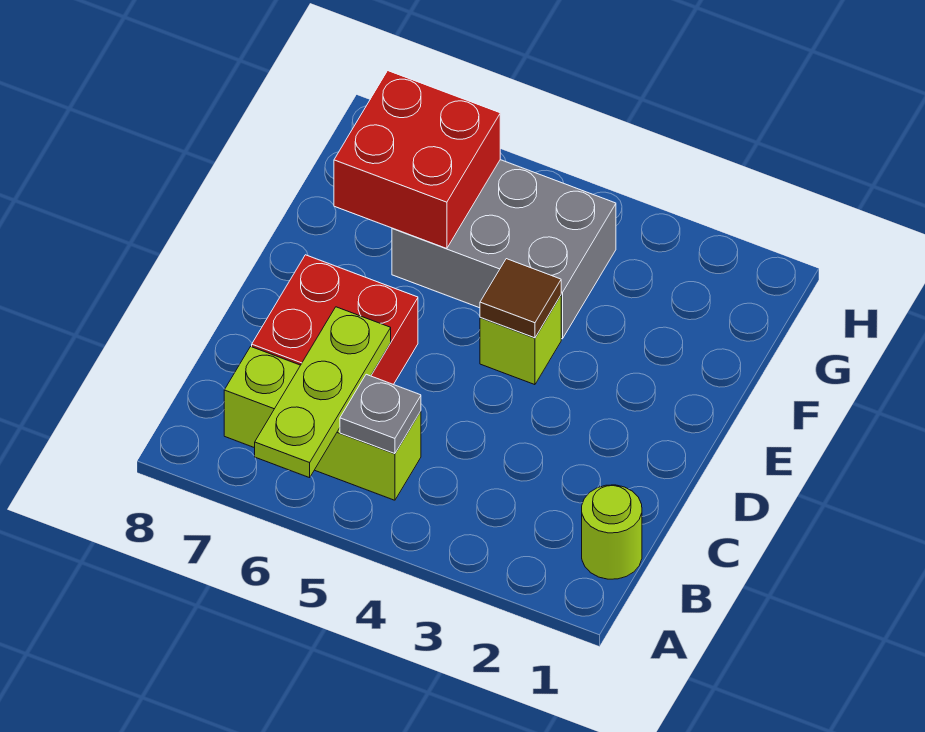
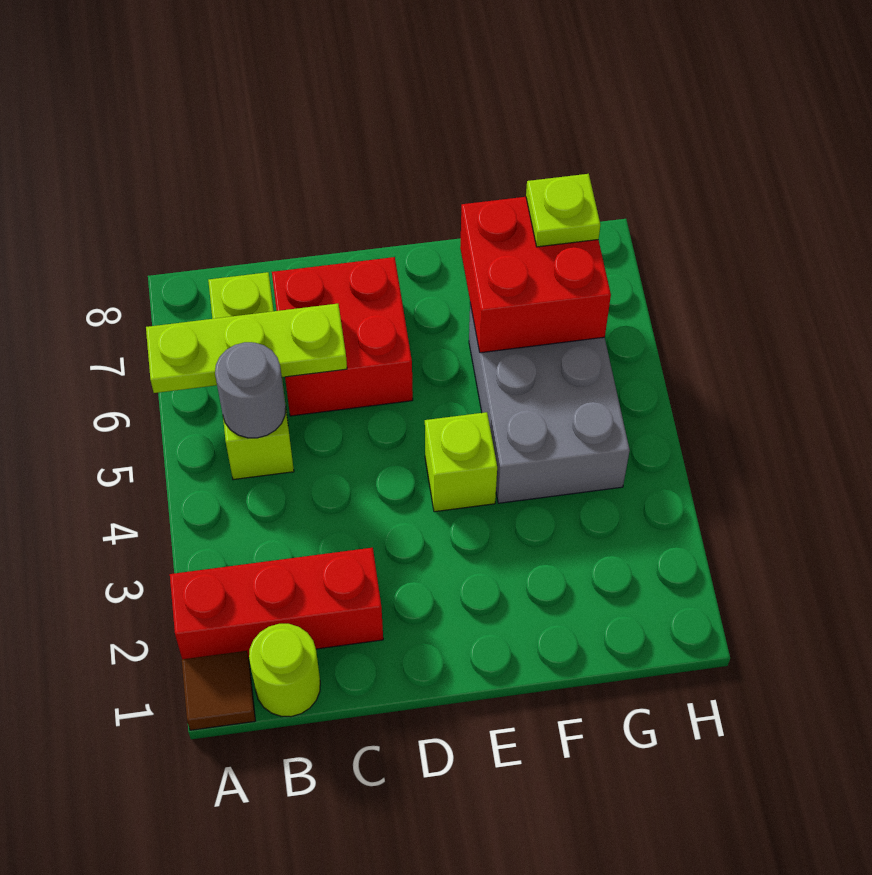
none -> red 1x3 brick [170,548,383,659]
grey 1x1 plate [340,374,421,454] -> grey 1x1 round brick [215,342,286,438]
brown 1x1 tile [480,259,561,338] -> brown 1x1 tile moved to [182,651,255,730]
none -> lime 1x1 plate [526,174,600,247]

